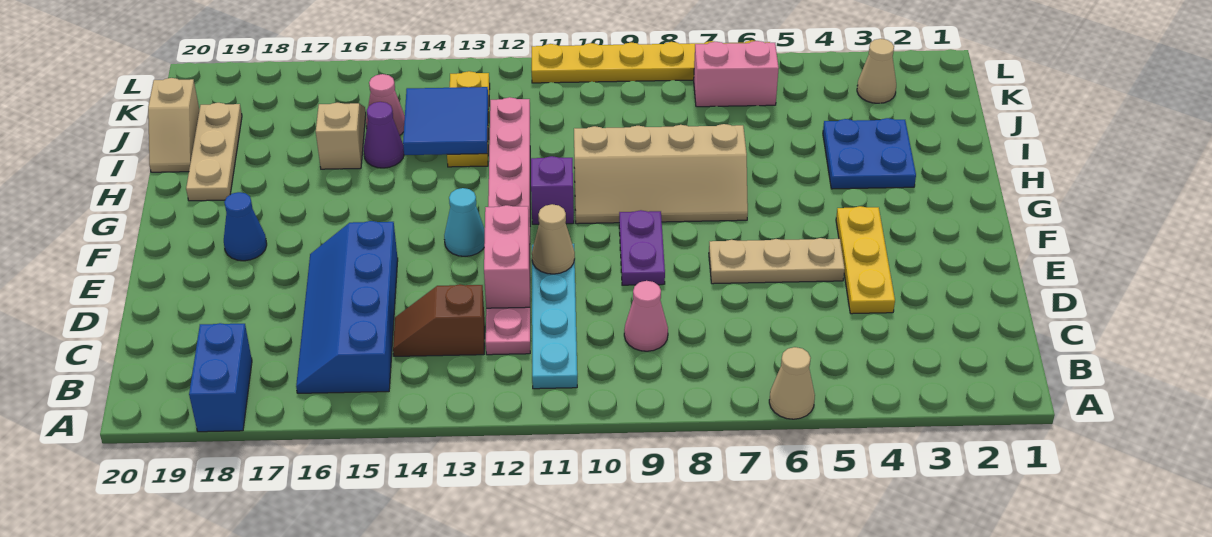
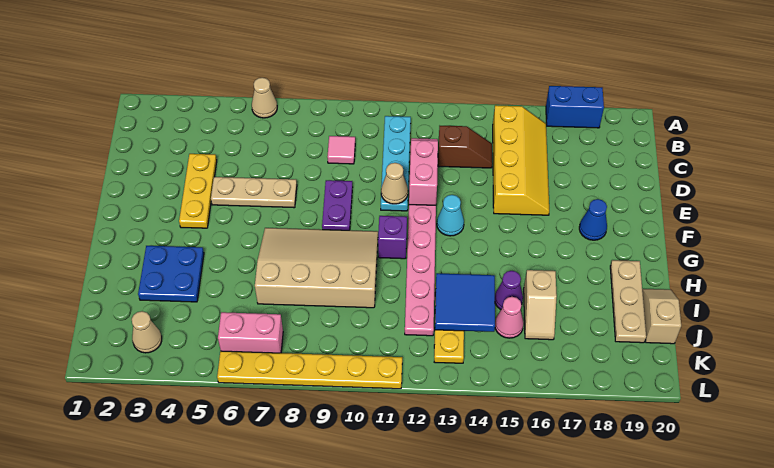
blue 1x2 brick [189,323,252,432] -> blue 1x2 brick turned to [546,86,604,128]
blue 2x4 slope [296,221,398,393] -> yellow 2x4 slope [493,105,549,215]
pink 1x1 cone [624,281,668,351] -> pink 1x1 tile [328,136,355,164]
tan 2x4 slope [574,124,748,224] -> tan 3x4 slope [255,228,378,308]

